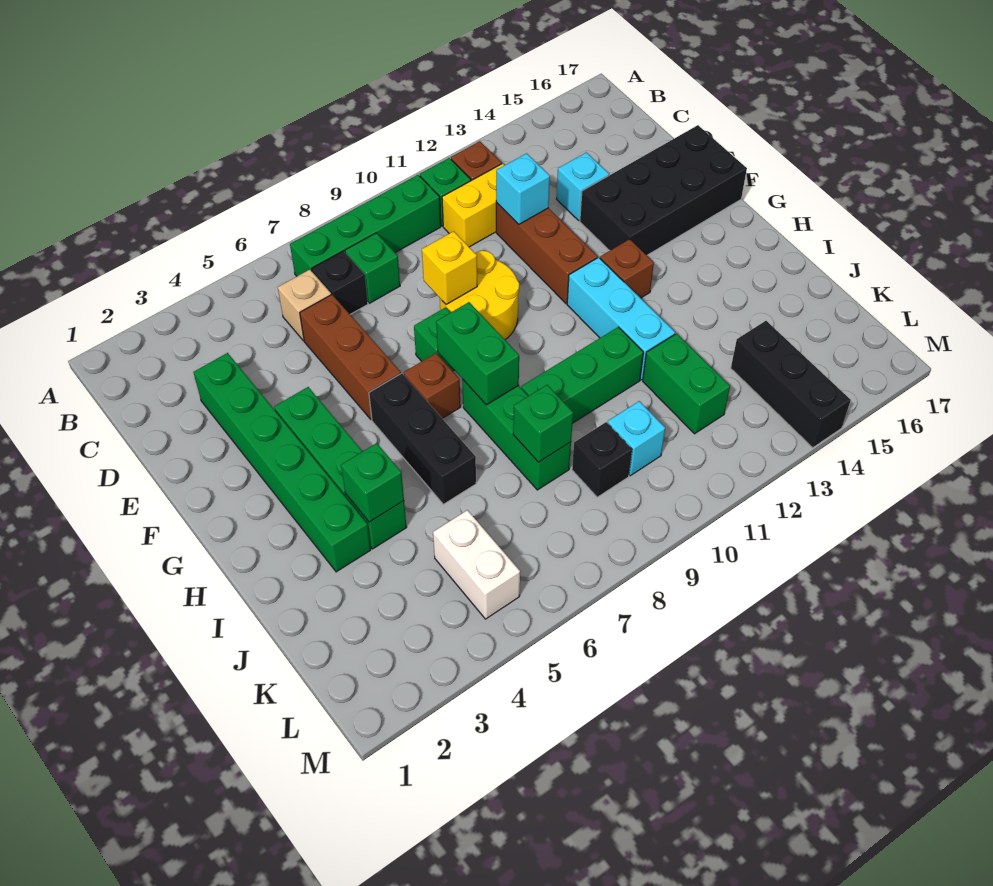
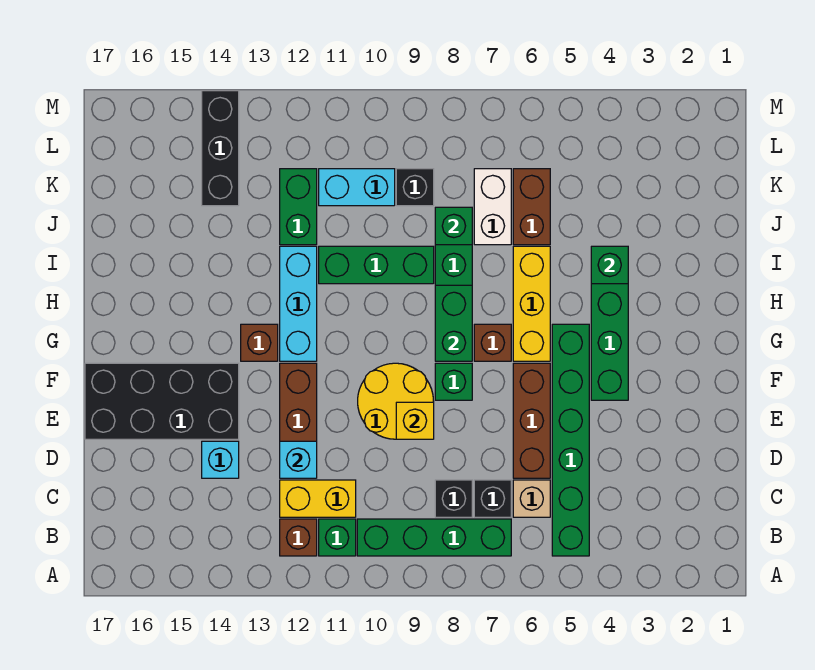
green 1x1 brick [345,233,400,303] -> black 1x1 brick [435,480,472,517]
green 1x6 brick [194,353,371,572] -> green 1x6 brick moved to [552,324,589,556]
black 1x3 brick [369,373,476,504] -> yellow 1x3 brick [513,246,550,361]
none -> brown 1x2 brick [513,169,550,245]
white 1x2 brick [433,510,520,619] -> white 1x2 brick moved to [474,169,511,245]
cyan 1x1 brick [608,401,665,476] -> cyan 1x2 brick [319,169,395,206]

